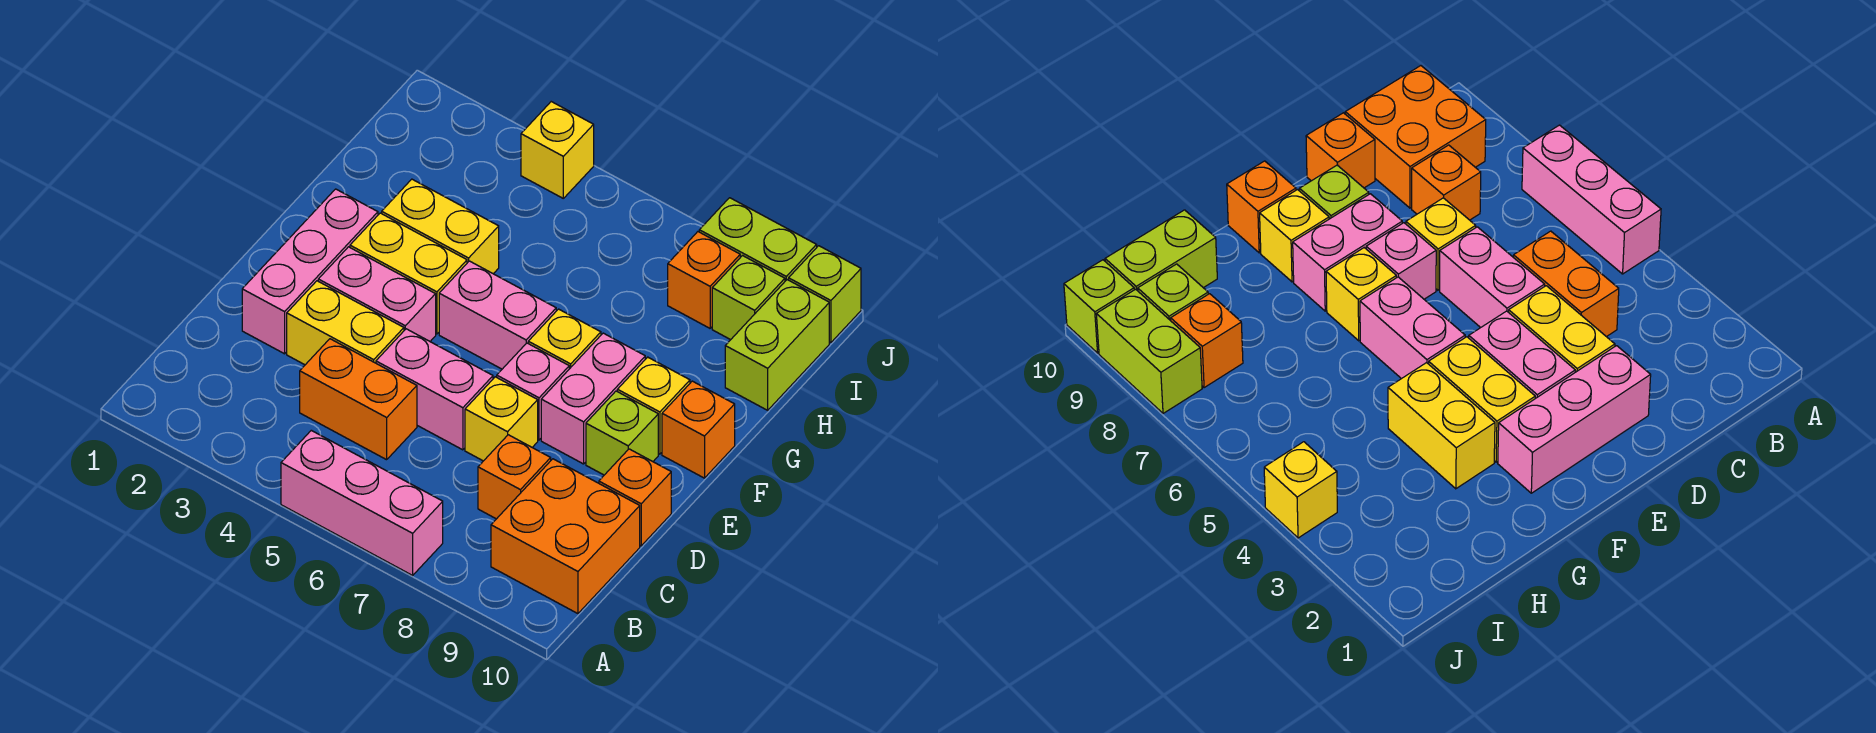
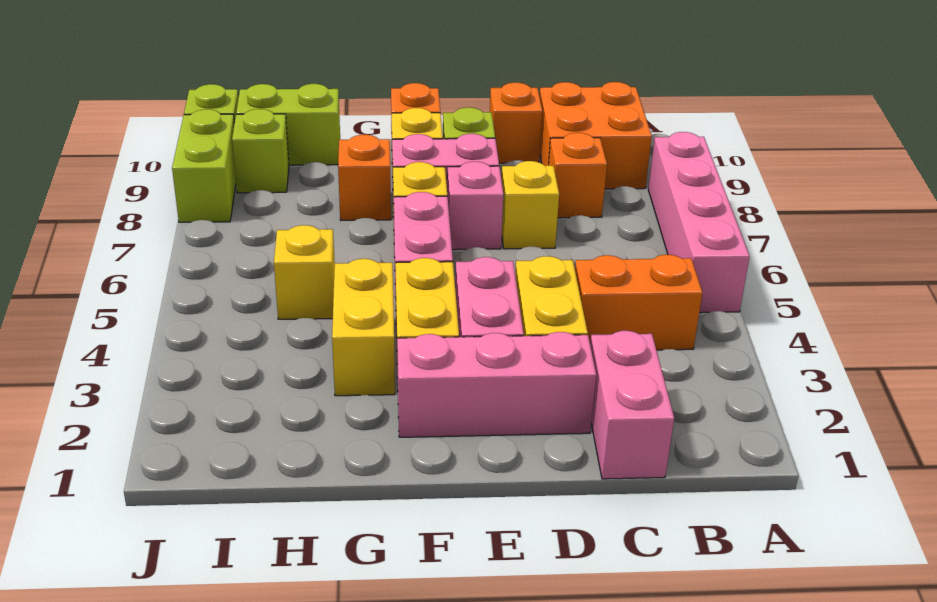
pink 1x3 brick [281,430,443,575] -> pink 1x4 brick [648,132,750,313]
orange 1x2 brick [300,339,417,460] -> orange 1x2 brick turned to [575,255,703,350]
pink 1x2 brick [376,329,493,450] -> pink 1x2 brick moved to [590,331,674,479]
orange 1x1 brick [668,232,740,328] -> orange 1x1 brick moved to [338,135,391,220]
yellow 1x1 brick [521,102,594,198] -> yellow 1x1 brick moved to [274,225,335,319]

